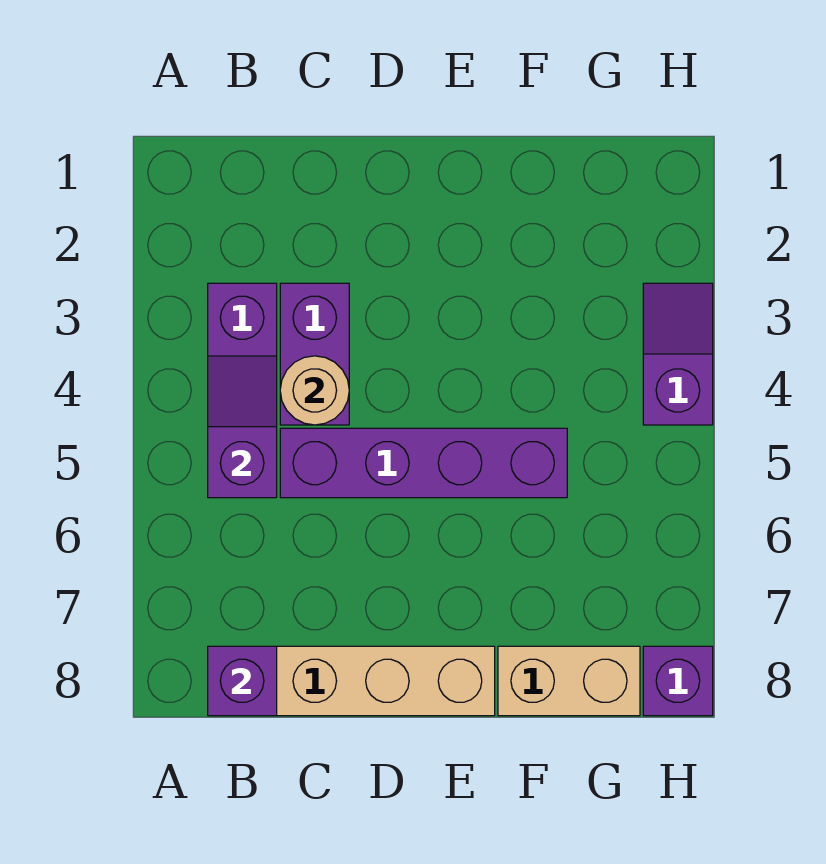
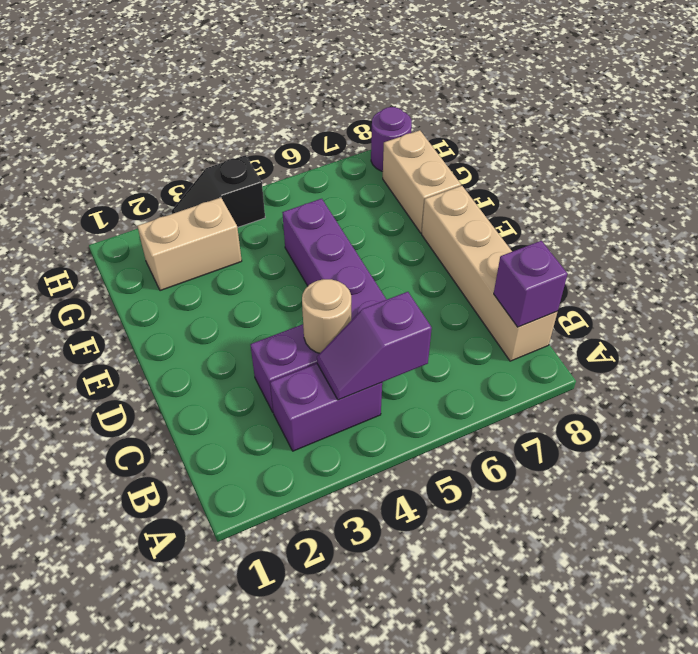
none -> tan 1x2 brick [137,198,242,291]
purple 1x2 slope [643,283,713,425] -> black 1x2 slope [171,155,265,228]
purple 1x1 brick [643,646,713,716] -> purple 1x1 round brick [371,107,412,171]

